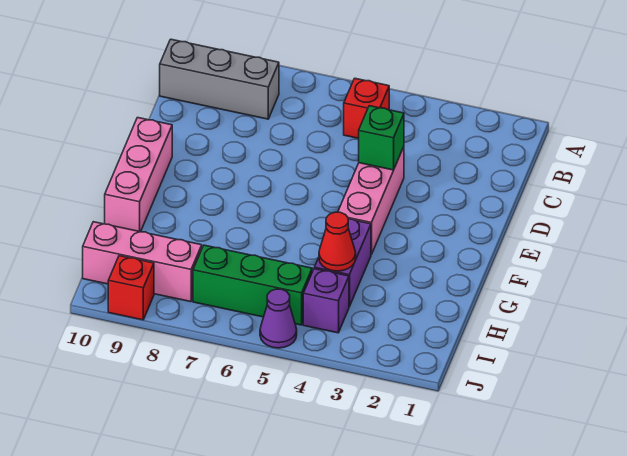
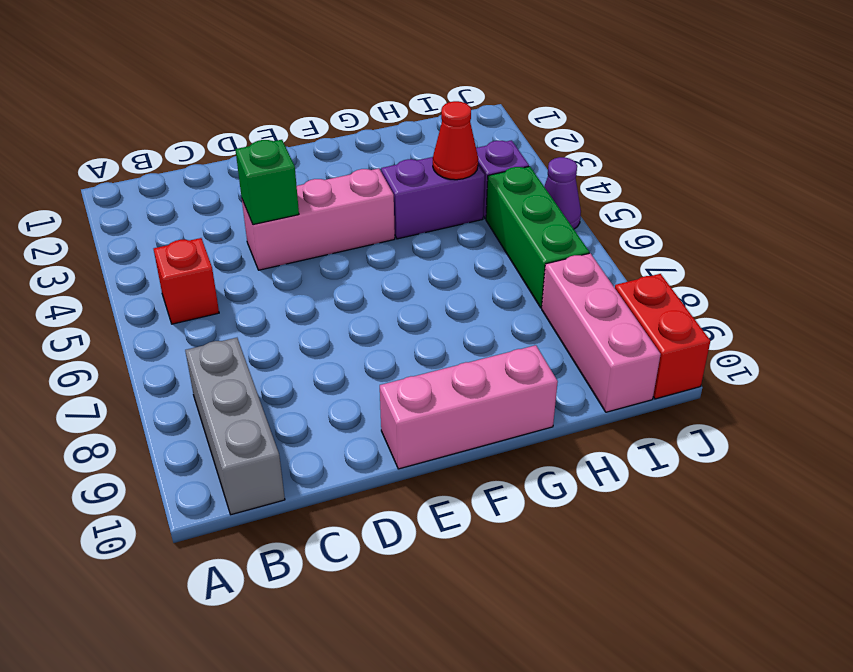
red 1x1 brick [108,256,154,320] -> red 1x2 brick [615,274,710,399]

